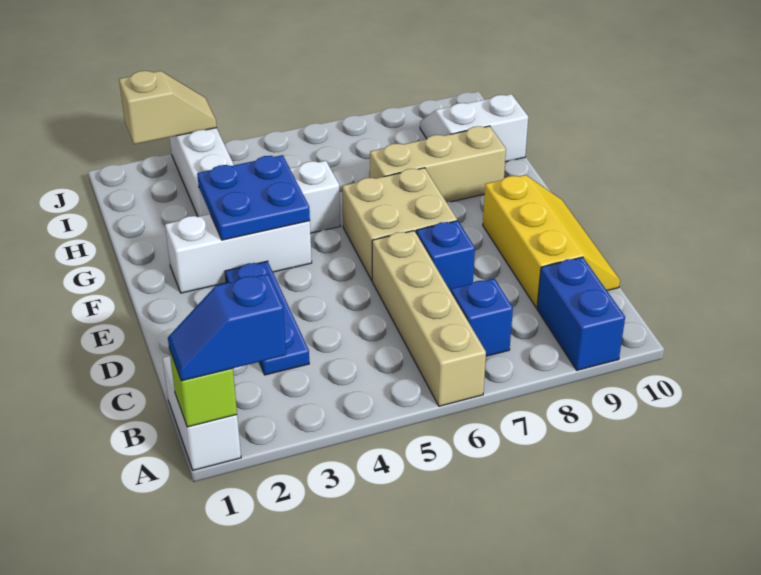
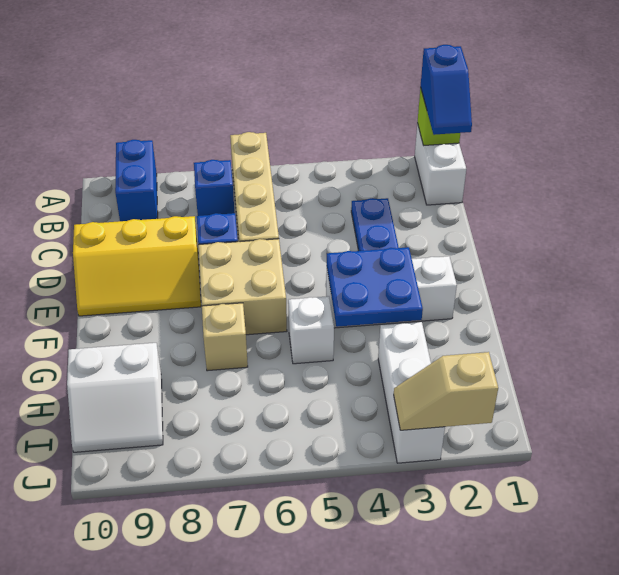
blue 1x2 slope [168,274,286,381] -> blue 1x2 slope turned to [421,45,472,135]
yellow 2x3 slope [483,175,620,308] -> yellow 2x3 slope turned to [73,216,201,316]
tan 1x3 brick [370,126,506,202] -> tan 1x1 brick [202,303,248,371]

